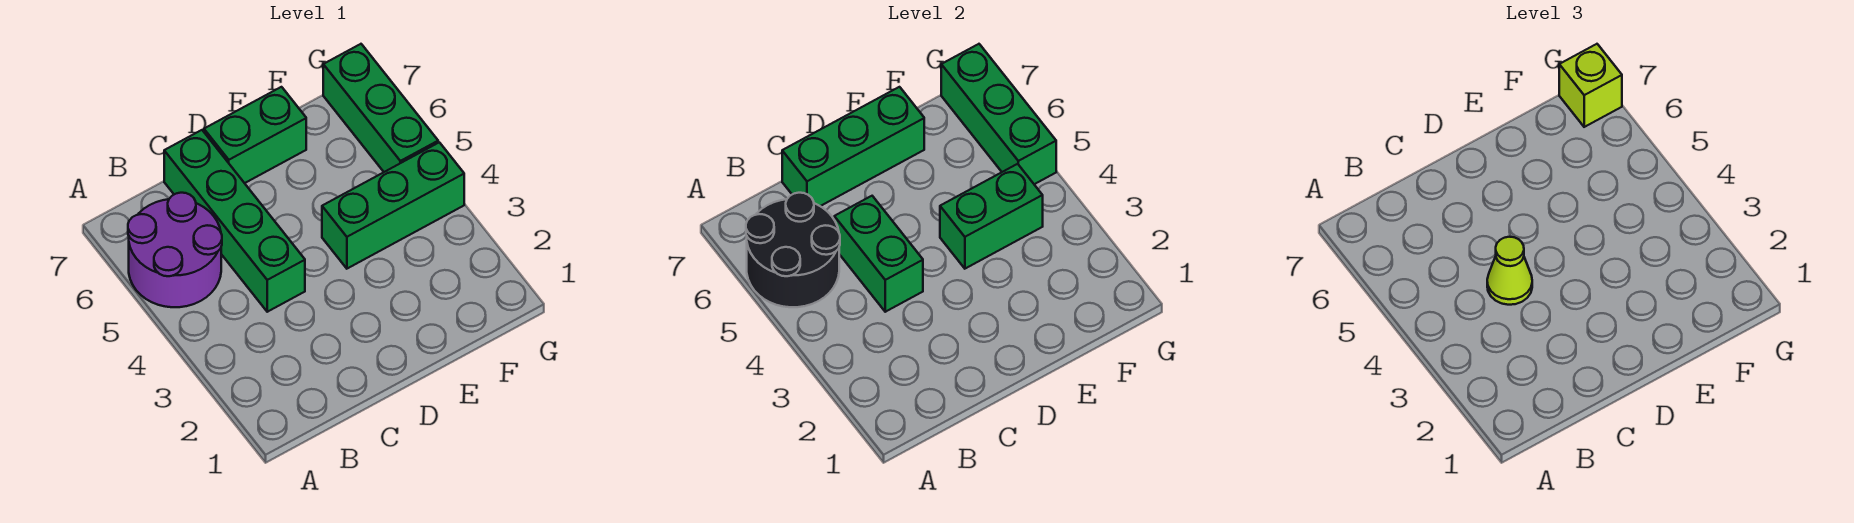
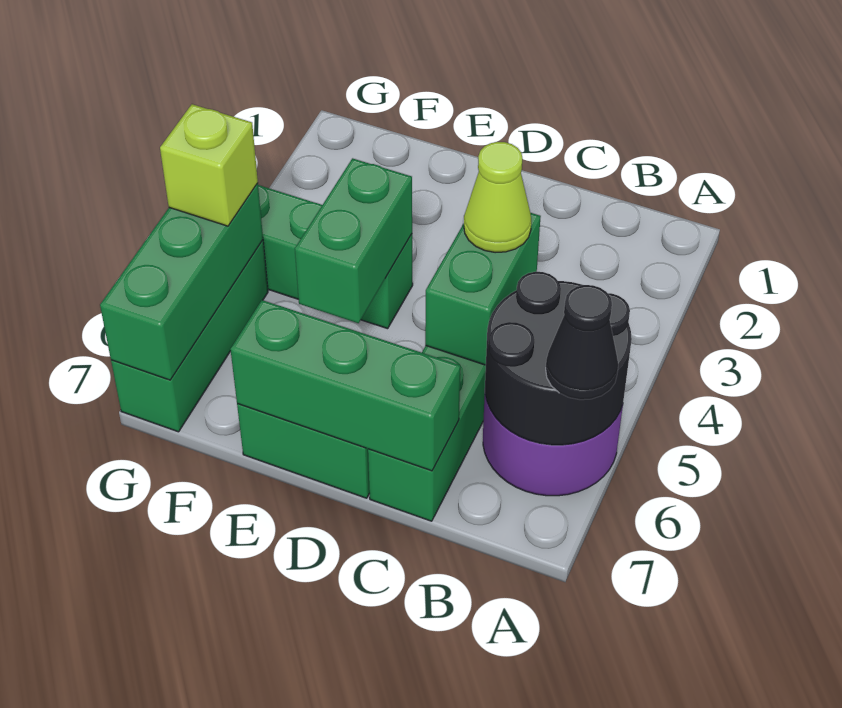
none -> black 1x1 cone [546,285,618,400]
green 1x2 brick [940,164,1043,269] -> green 1x2 brick turned to [295,158,412,323]
lime 1x1 brick [1559,44,1622,127] -> lime 1x1 brick moved to [160,104,258,226]

